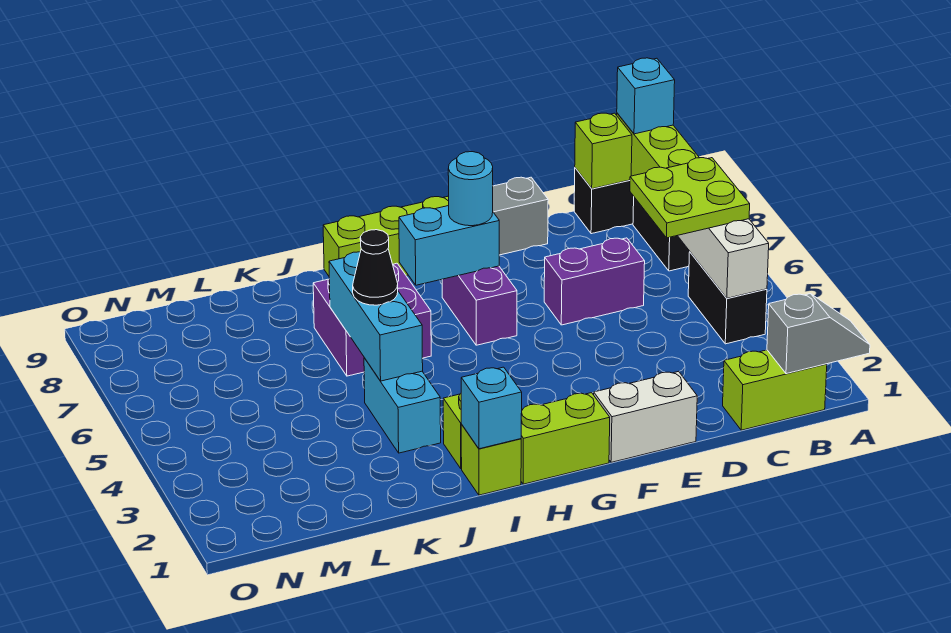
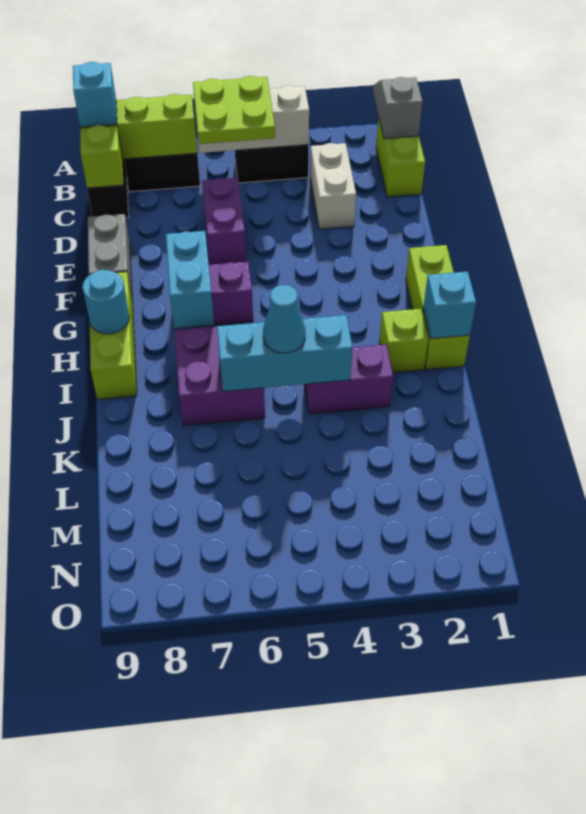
white 1x2 brick [594,371,697,462] -> white 1x2 brick moved to [310,143,356,229]
cyan 1x1 round brick [448,152,493,226] -> cyan 1x1 round brick moved to [82,270,129,334]
cyan 1x2 brick [364,358,441,453] -> purple 1x2 brick [305,344,393,414]
black 1x1 cone [353,230,398,305] -> cyan 1x1 cone [263,285,305,353]

